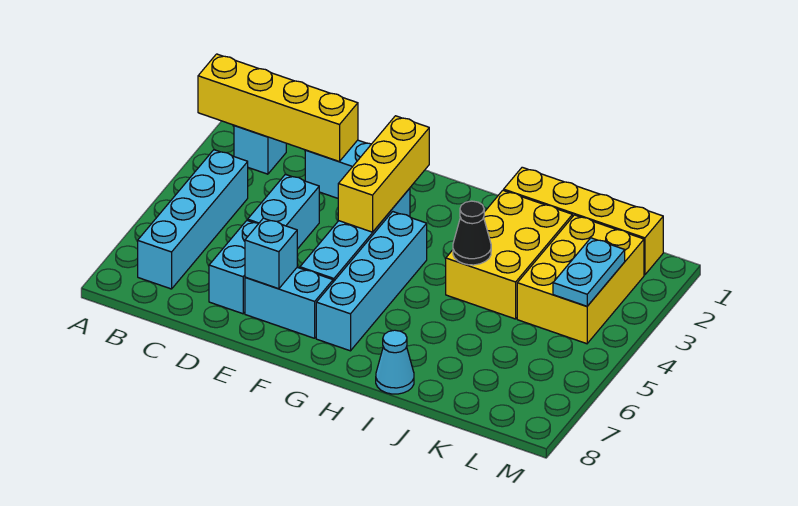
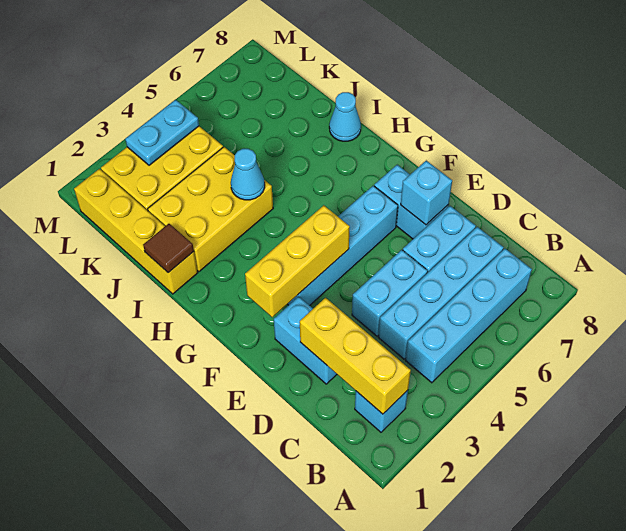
yellow 1x4 brick [198,54,358,162] -> yellow 1x3 brick [300,298,411,414]
cyan 1x4 brick [316,212,427,351] -> cyan 1x4 brick moved to [378,227,504,359]
none -> brown 1x1 tile [143,224,194,273]
black 1x1 cone [453,201,491,265] -> cyan 1x1 cone [231,149,265,200]

